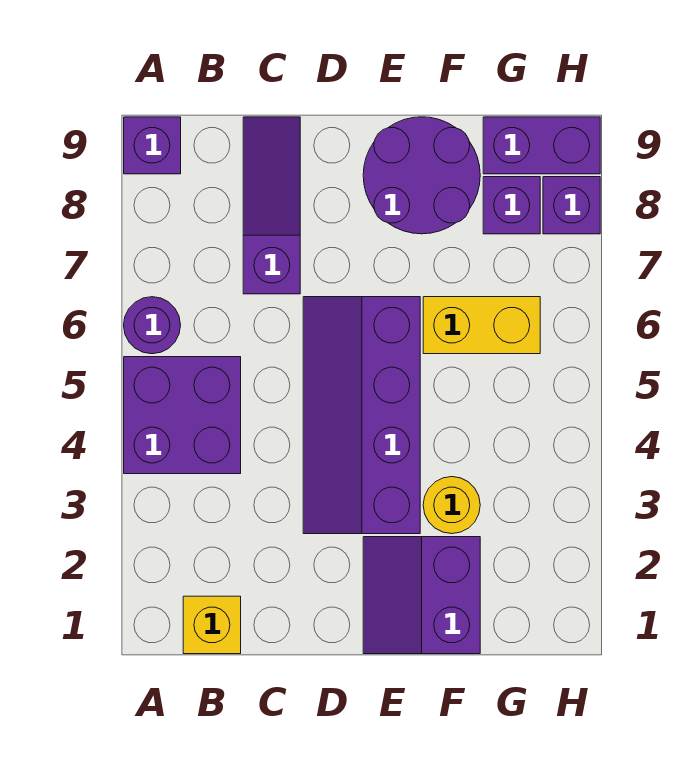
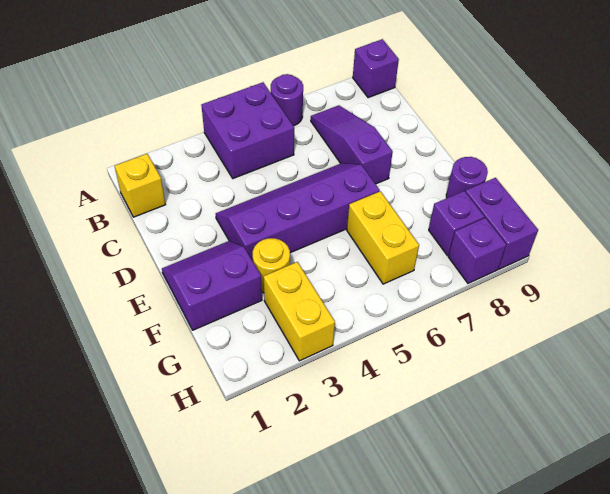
purple 1x3 slope [243,117,300,294] -> purple 1x3 slope turned to [311,105,393,184]
purple 2x2 round brick [363,117,480,234] -> purple 1x1 round brick [446,157,488,198]
none -> yellow 1x2 brick [264,262,335,361]

